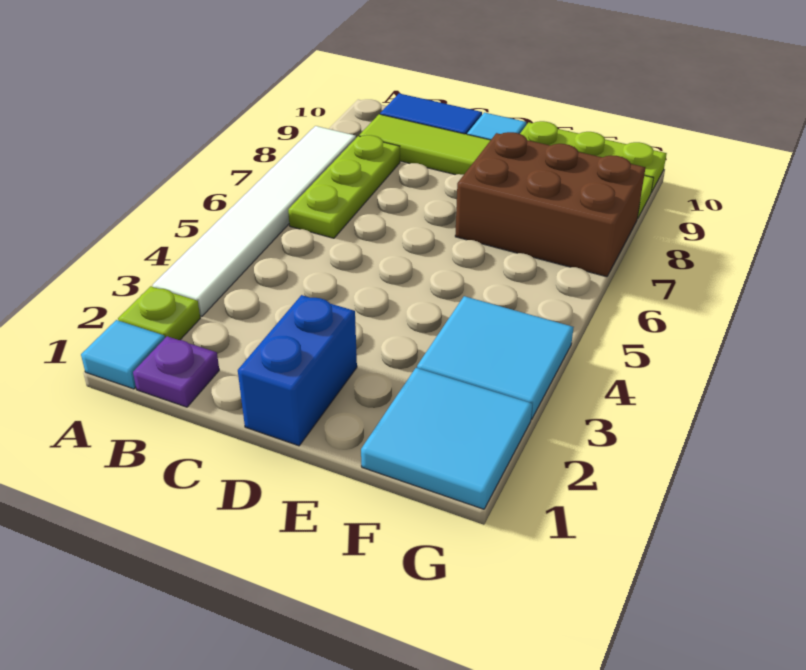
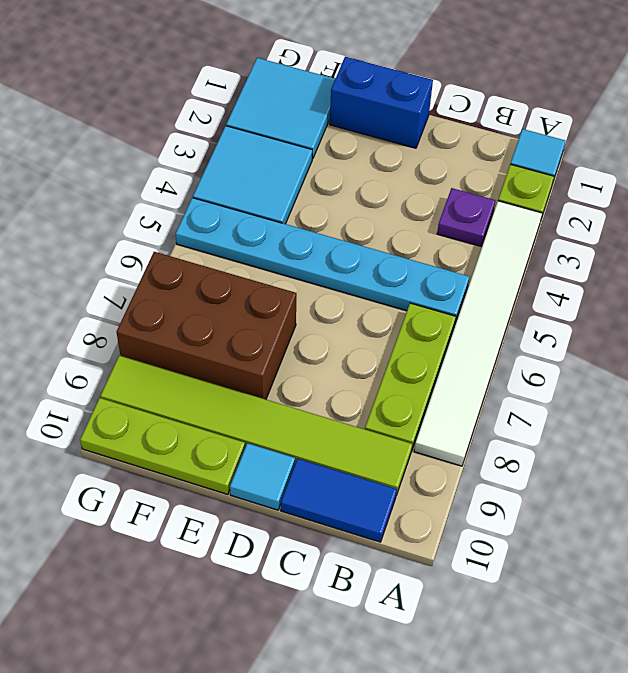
purple 1x1 plate [133,336,219,407] -> purple 1x1 plate moved to [437,188,495,246]
none -> cyan 1x6 plate [176,198,469,322]
blue 1x2 brick [238,295,357,446] -> blue 1x2 brick turned to [330,57,433,148]

